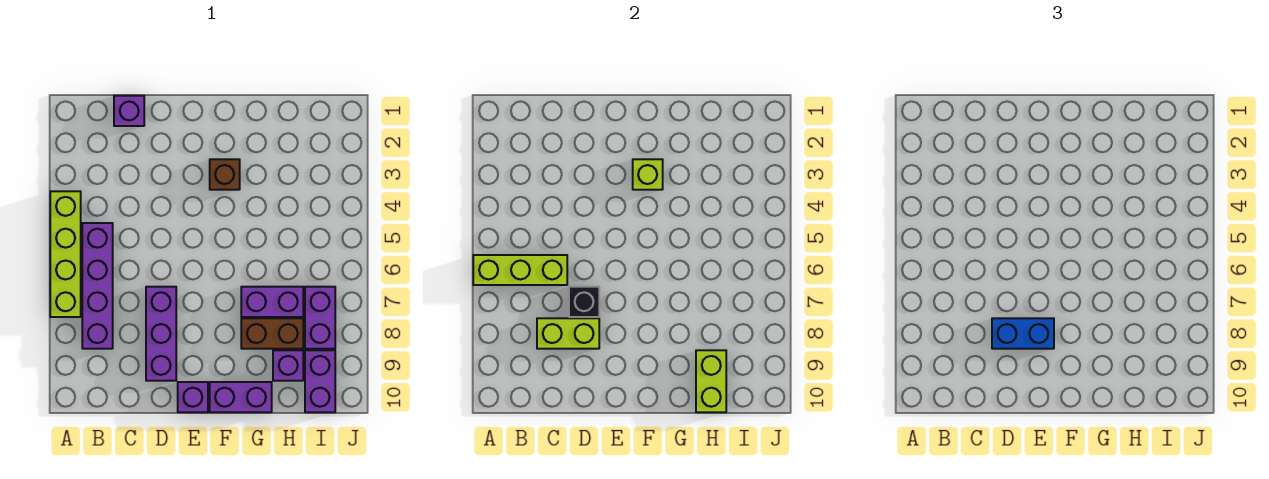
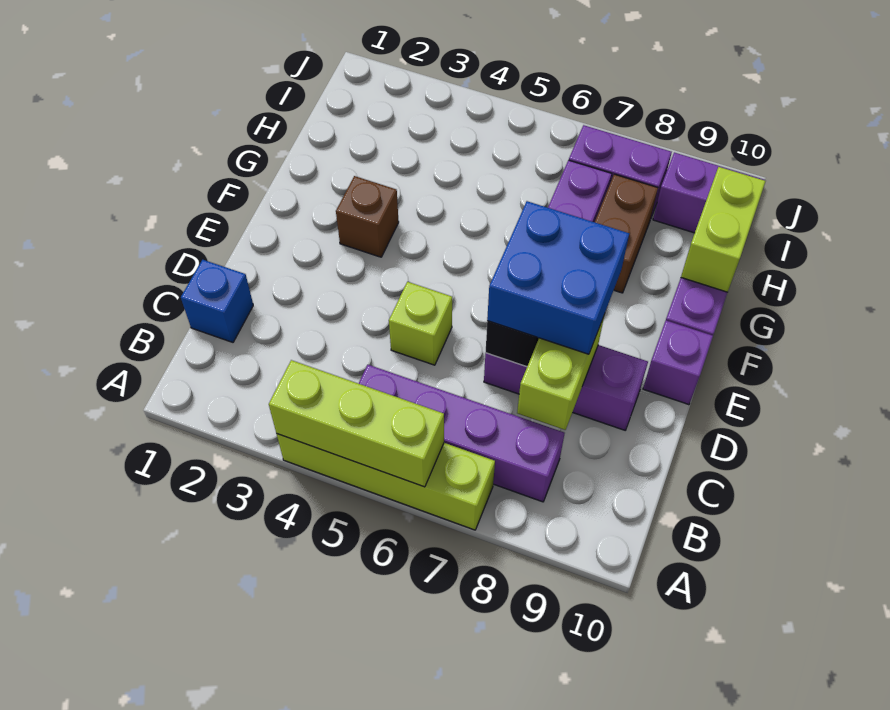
lime 1x3 brick [473,255,567,285] -> lime 1x3 brick turned to [269,360,444,487]
purple 1x1 brick [114,96,144,126] -> blue 1x1 brick [181,260,253,342]
blue 1x2 brick [992,318,1054,349] -> blue 2x2 brick [487,201,629,354]
lime 1x1 brick [633,159,663,190] -> lime 1x1 brick moved to [389,282,452,365]
purple 1x1 brick [273,350,303,381] -> none
lime 1x2 brick [696,350,726,412] -> lime 1x2 brick turned to [681,167,766,292]

